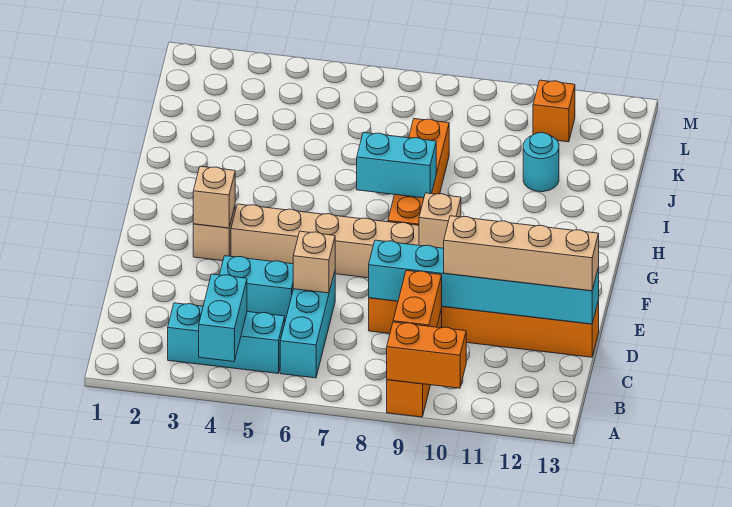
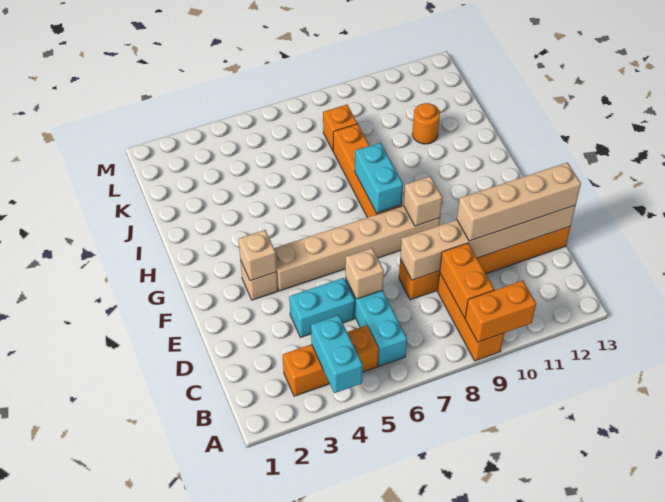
cyan 1x3 brick [168,303,285,373] -> orange 1x3 brick [283,325,379,396]
cyan 1x6 brick [369,240,599,324] -> tan 1x6 brick [400,205,576,280]
cyan 1x2 brick [357,132,436,198] -> cyan 1x2 brick turned to [355,143,403,213]
cyan 1x1 round brick [523,133,559,192] -> orange 1x1 round brick [412,103,440,144]
orange 1x1 brick [533,80,575,142] -> orange 1x1 brick moved to [323,105,357,151]

